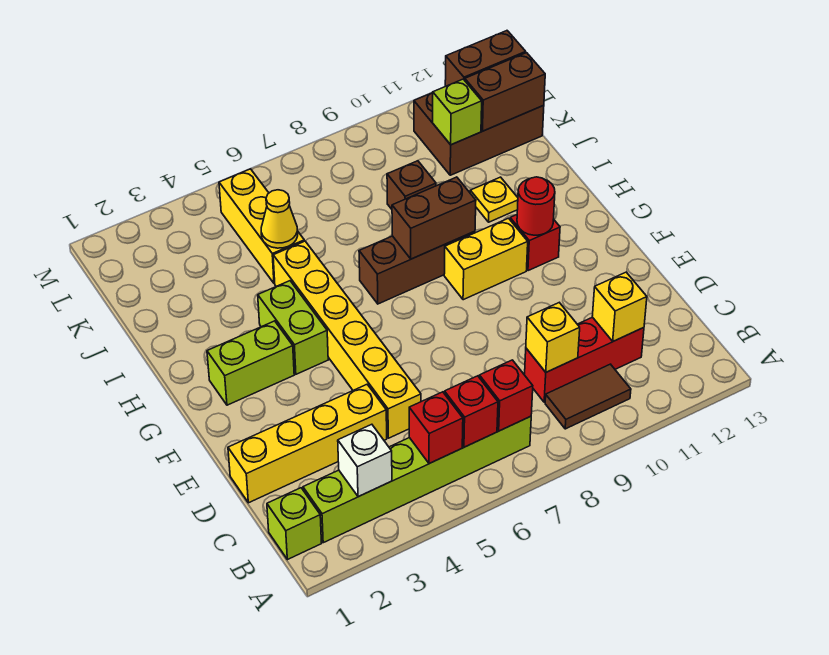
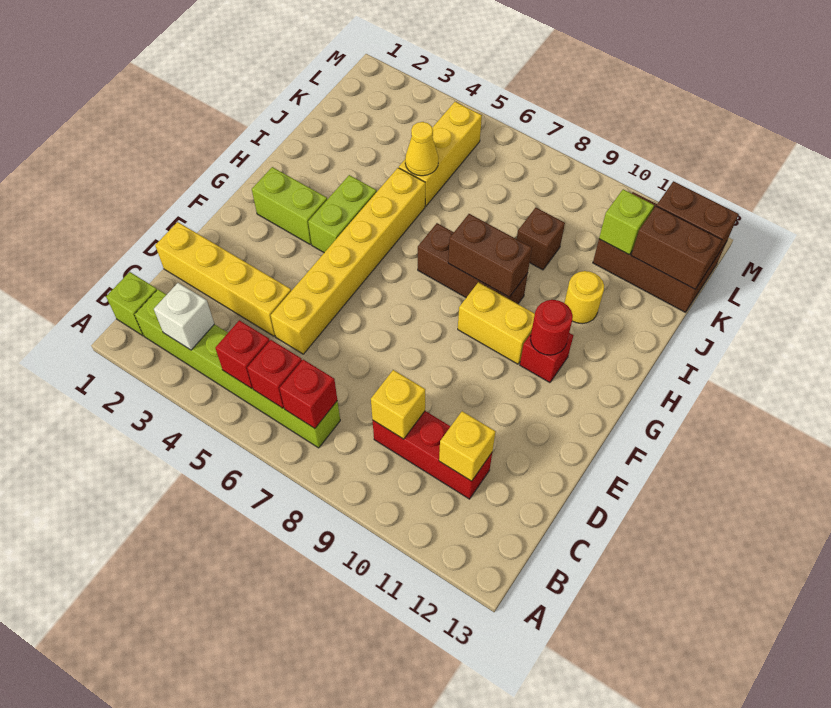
brown 1x2 tile [545,364,631,429] -> none
yellow 1x1 plate [470,177,518,222] -> yellow 1x1 round brick [564,271,604,324]

